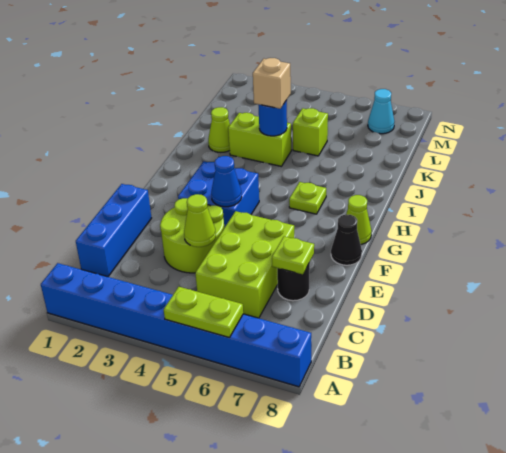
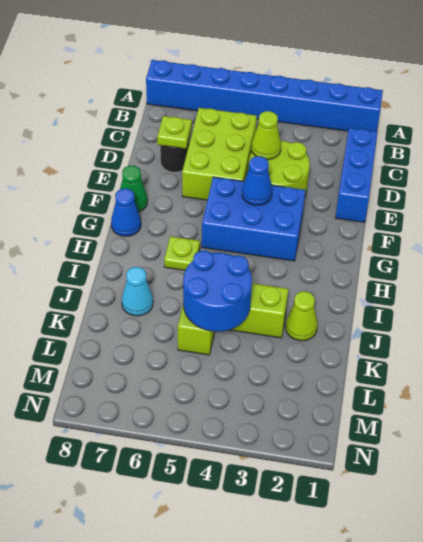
lime 1x2 plate [164,287,243,338] -> none
blue 2x2 brick [178,161,259,228] -> blue 2x3 brick [202,177,305,261]
black 1x1 cone [331,214,362,265] -> green 1x1 cone [120,165,148,212]
lime 1x1 cone [346,195,372,244] -> blue 1x1 cone [111,188,141,236]
blue 1x1 round brick [258,100,287,136] -> blue 2x2 round brick [183,251,252,332]
tan 1x1 brick [253,58,291,109] -> none
cyan 1x1 cone [368,89,394,134] -> cyan 1x1 cone moved to [122,267,153,316]

